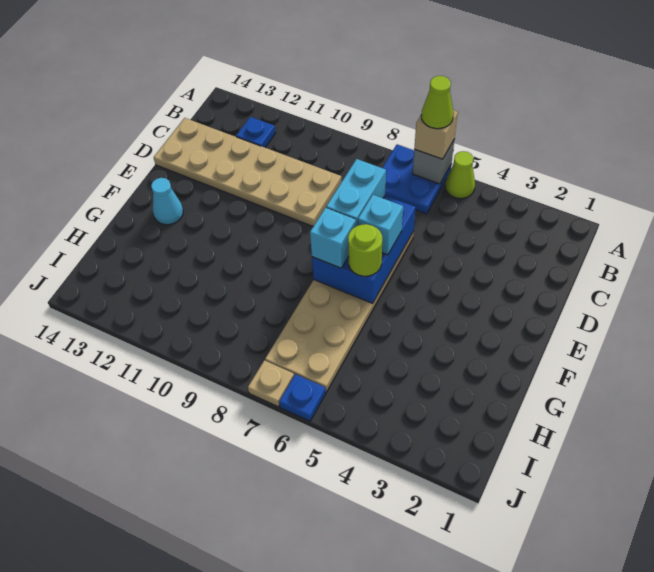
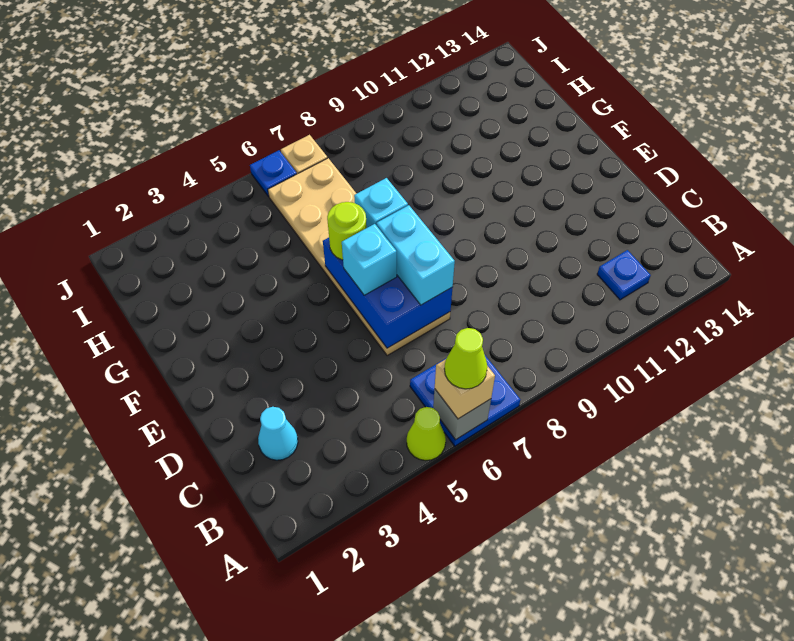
tan 2x6 plate [154,118,341,226] -> none
cyan 1x1 cone [151,178,183,225] -> cyan 1x1 cone moved to [258,407,298,460]

